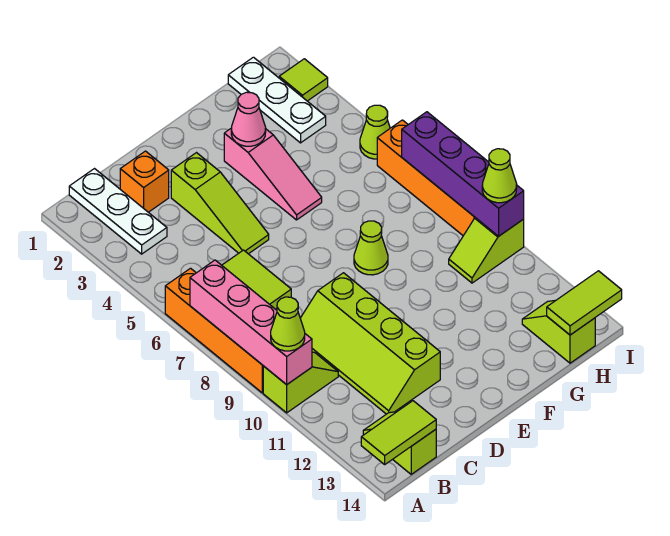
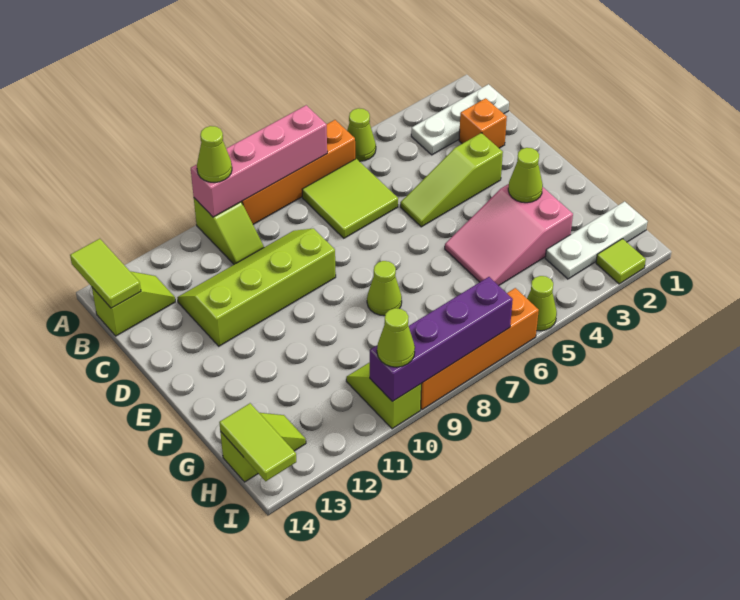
none -> lime 1x1 cone [347,108,376,161]
pink 1x3 slope [224,128,322,220] -> pink 2x3 slope [445,184,573,286]
pink 1x1 cone [231,92,266,146] -> lime 1x1 cone [508,148,543,203]

